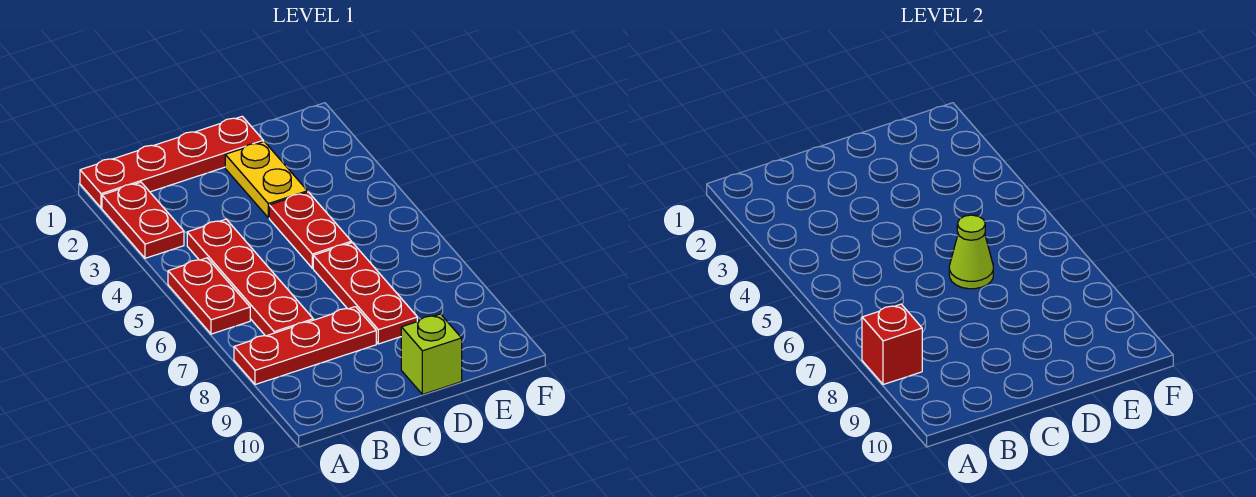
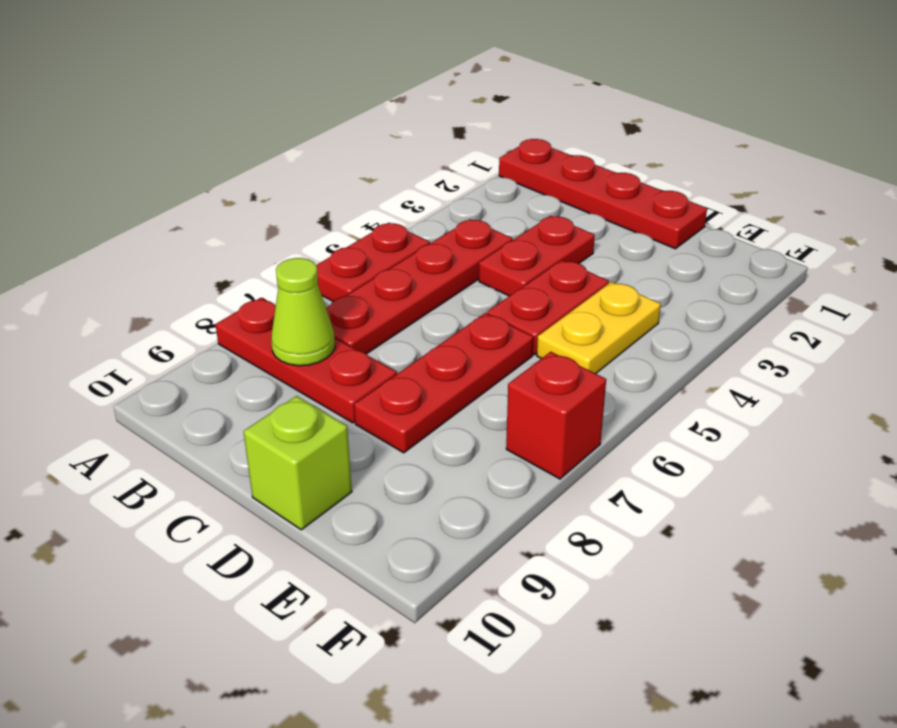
red 1x2 plate [102,182,184,258] -> red 1x2 plate moved to [479,216,595,296]
red 1x1 brick [862,304,922,385] -> red 1x1 brick moved to [506,352,606,479]
yellow 1x2 plate [225,142,307,218] -> yellow 1x2 plate moved to [537,282,661,374]
lime 1x1 cone [949,215,993,289] -> lime 1x1 cone moved to [271,258,335,366]

